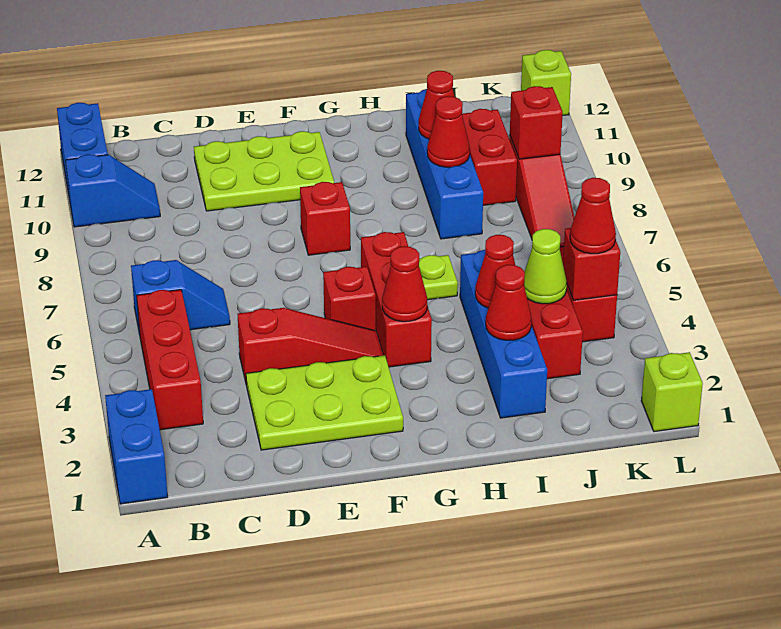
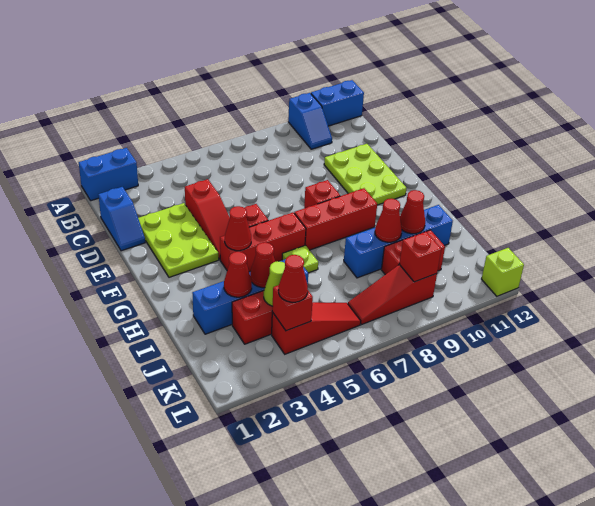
red 1x3 brick [137,290,203,430] -> red 1x3 brick moved to [294,188,377,250]
blue 1x2 slope [131,260,230,334] -> blue 1x2 slope moved to [98,187,145,251]
lime 1x1 brick [641,352,703,432] -> none

